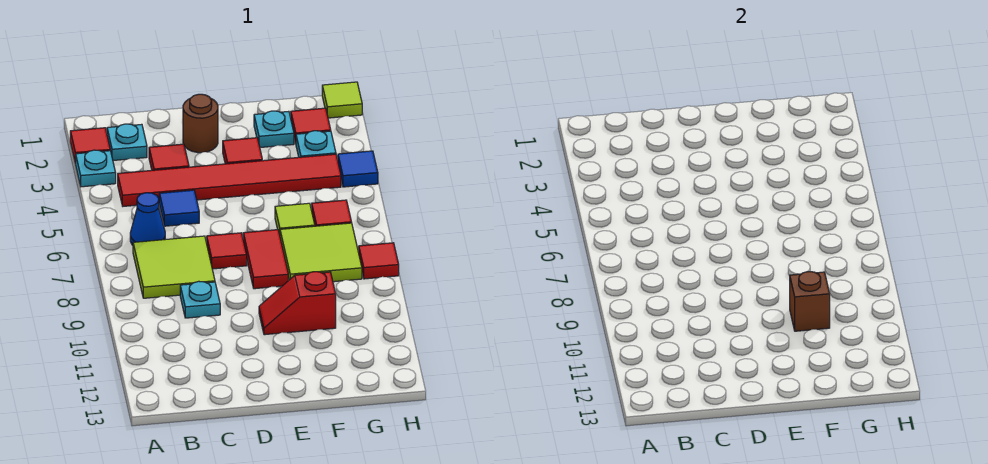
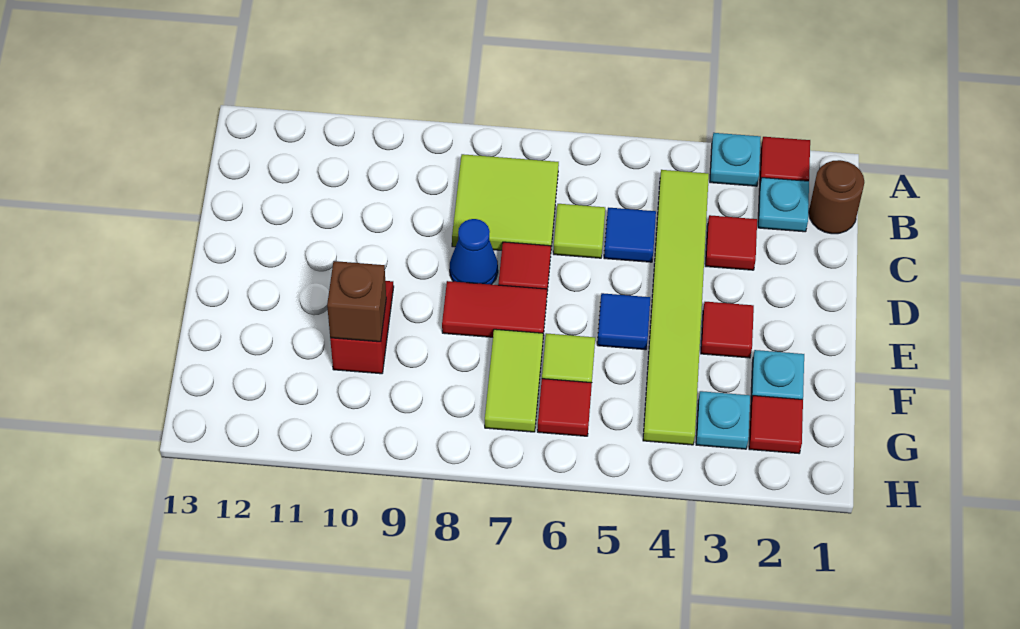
red 1x6 tile [118,154,341,206] -> lime 1x6 tile [643,170,709,445]
blue 1x1 cone [130,193,165,245] -> blue 1x1 cone moved to [450,219,498,285]
cyan 1x1 plate [180,281,220,318] -> none
brown 1x1 round brick [183,94,218,153] -> brown 1x1 round brick moved to [809,160,864,234]
lime 2x2 tile [280,223,362,282] -> lime 1x2 tile [485,329,543,432]
lime 1x1 tile [322,82,362,118] -> lime 1x1 tile moved to [553,204,605,258]
blue 1x1 tile [338,151,378,187] -> blue 1x1 tile moved to [597,293,650,350]
red 1x1 tile [359,243,399,279] -> none

